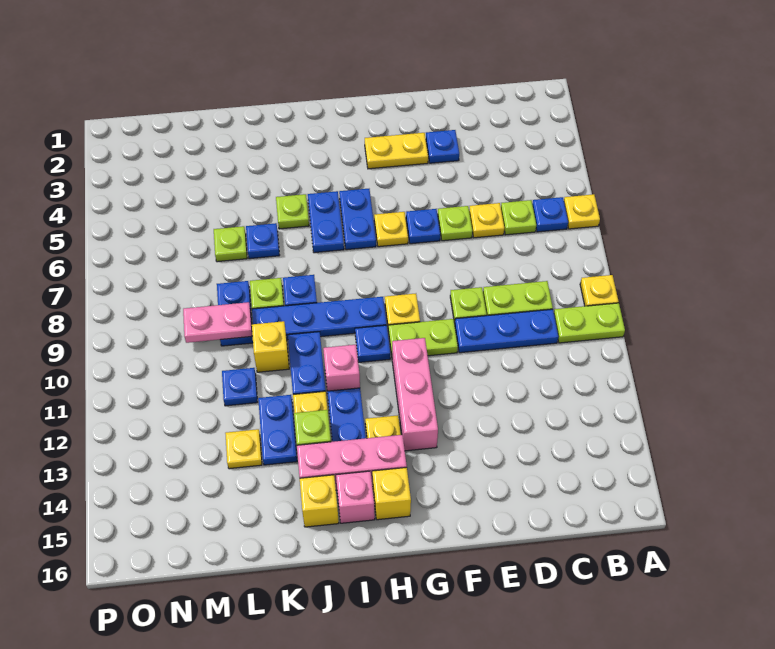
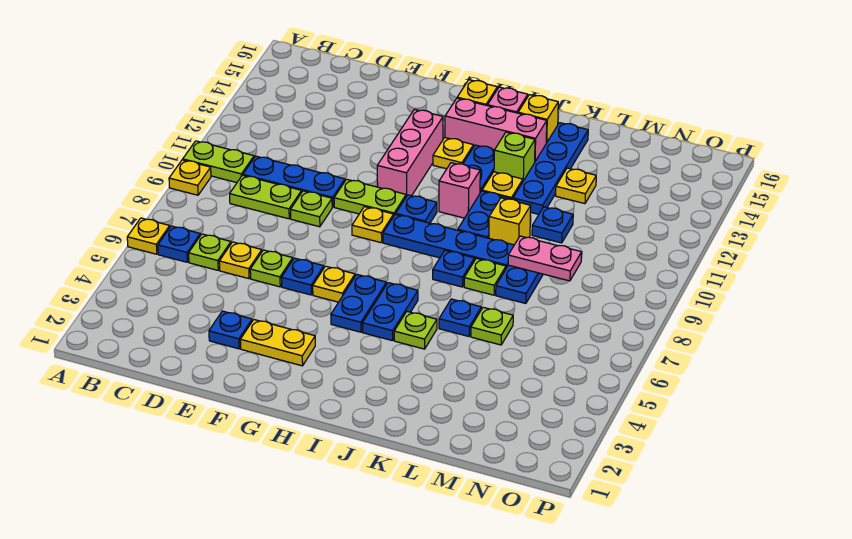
blue 1x2 plate [258,395,297,465] -> blue 1x4 plate [513,123,588,214]

